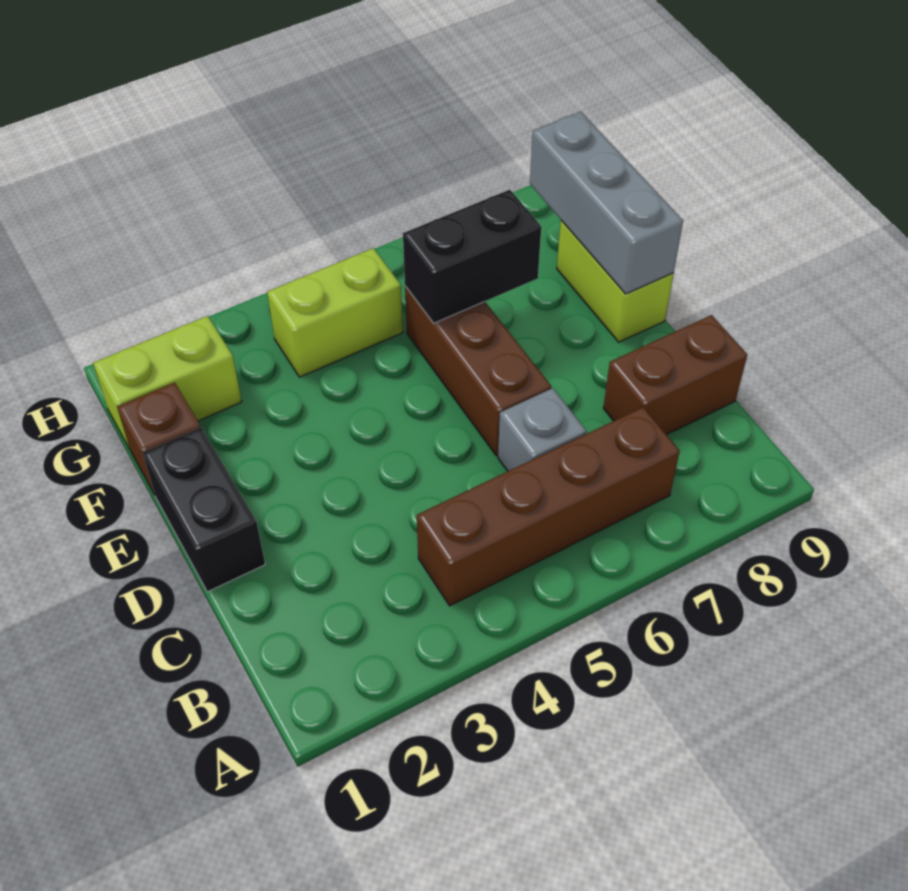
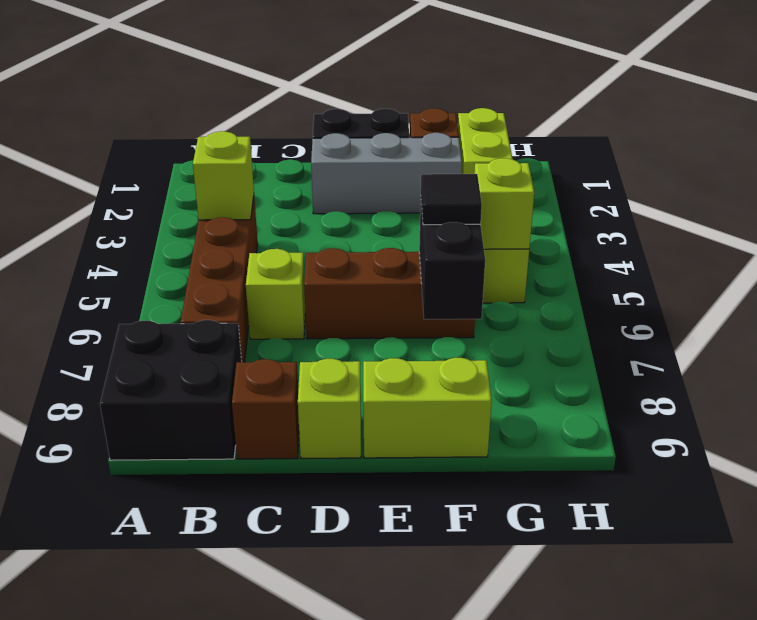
none -> black 2x2 brick [100,320,242,460]
none -> lime 1x1 brick [193,131,254,220]
grey 1x1 brick [498,388,587,471] -> lime 1x1 brick [246,249,305,339]
brown 1x2 brick [603,315,747,435] -> brown 1x1 brick [232,359,299,459]
none -> lime 1x1 brick [298,359,361,458]
grey 1x3 brick [530,112,683,294] -> grey 1x3 brick moved to [311,133,462,214]
none -> black 1x1 tile [421,174,482,225]
none -> lime 1x1 brick [474,158,534,249]

